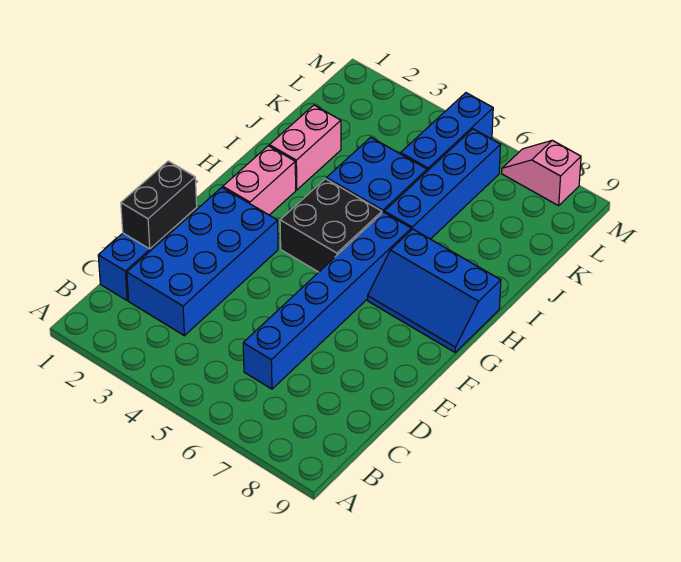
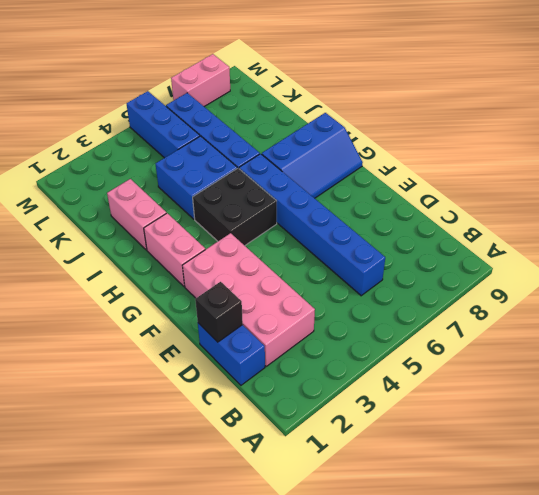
blue 2x4 brick [127,187,278,336] -> pink 2x4 brick [182,233,315,366]
black 1x2 brick [121,161,197,249] -> black 1x1 brick [195,282,243,342]
pink 1x2 slope [502,140,581,206] -> pink 1x2 brick [171,54,230,106]

